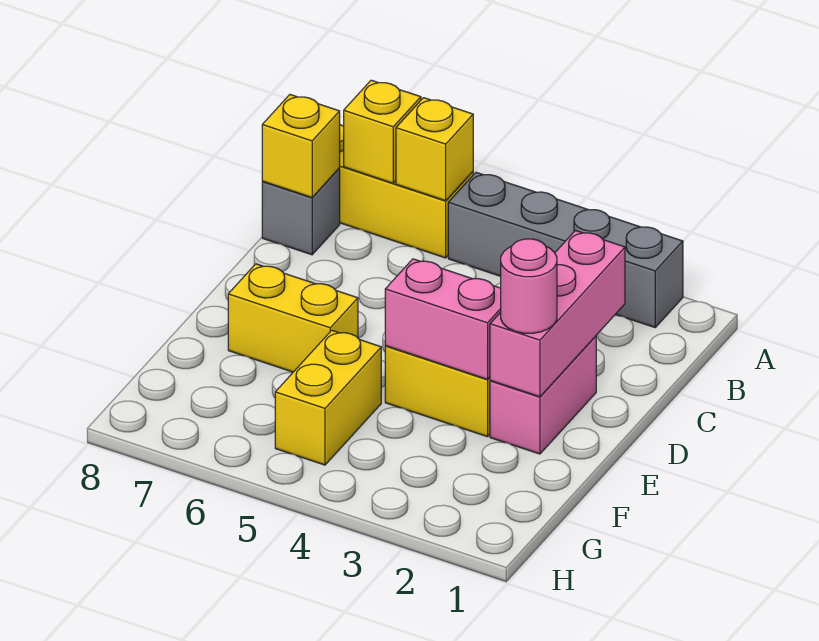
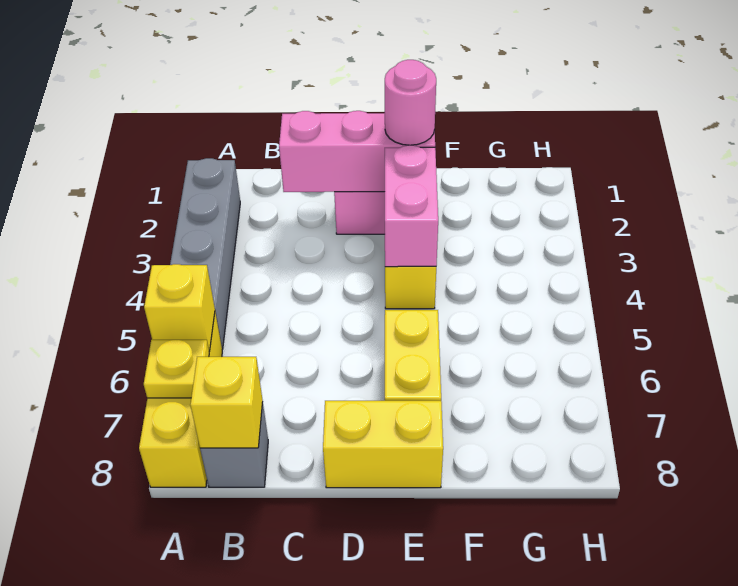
yellow 1x1 brick [344,80,421,183] -> yellow 1x1 plate [144,340,209,398]
yellow 1x2 brick [275,330,381,465] -> yellow 1x2 brick moved to [323,401,443,488]

